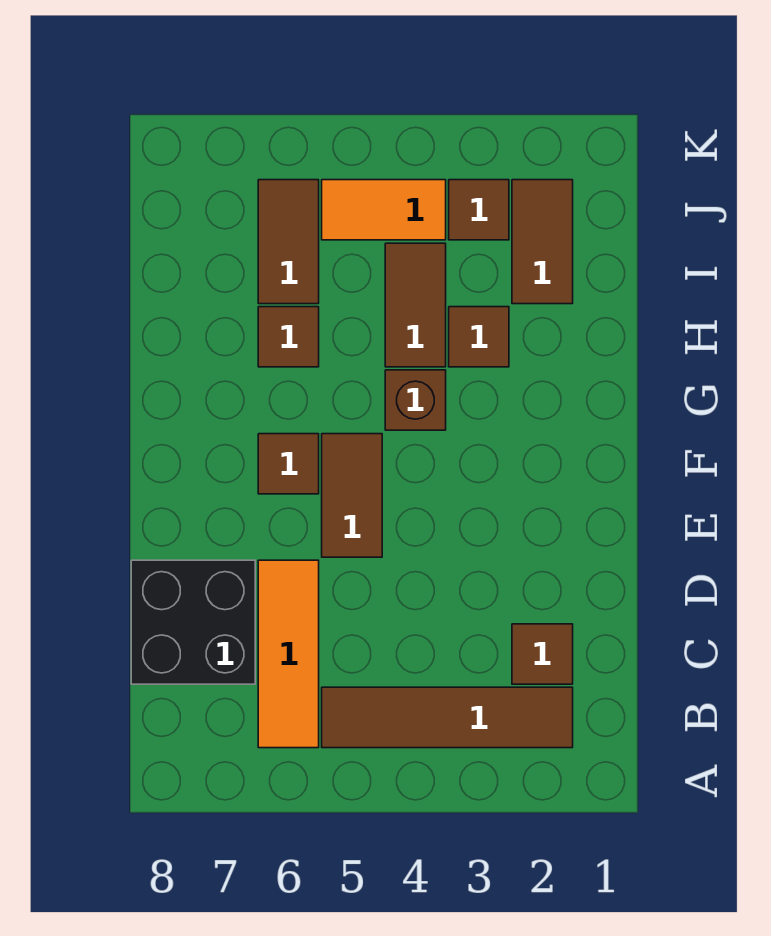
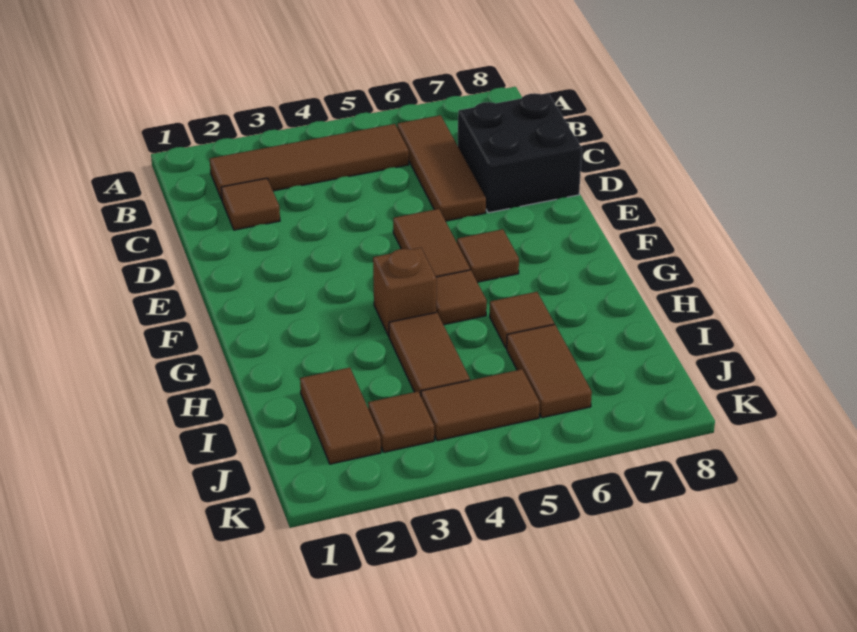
orange 1x3 tile [258,560,319,748] -> brown 1x3 tile [397,115,486,221]
brown 1x1 tile [449,307,509,367] -> brown 1x1 tile moved to [436,270,487,325]
orange 1x2 tile [322,180,446,240] -> brown 1x2 tile [421,369,540,441]

